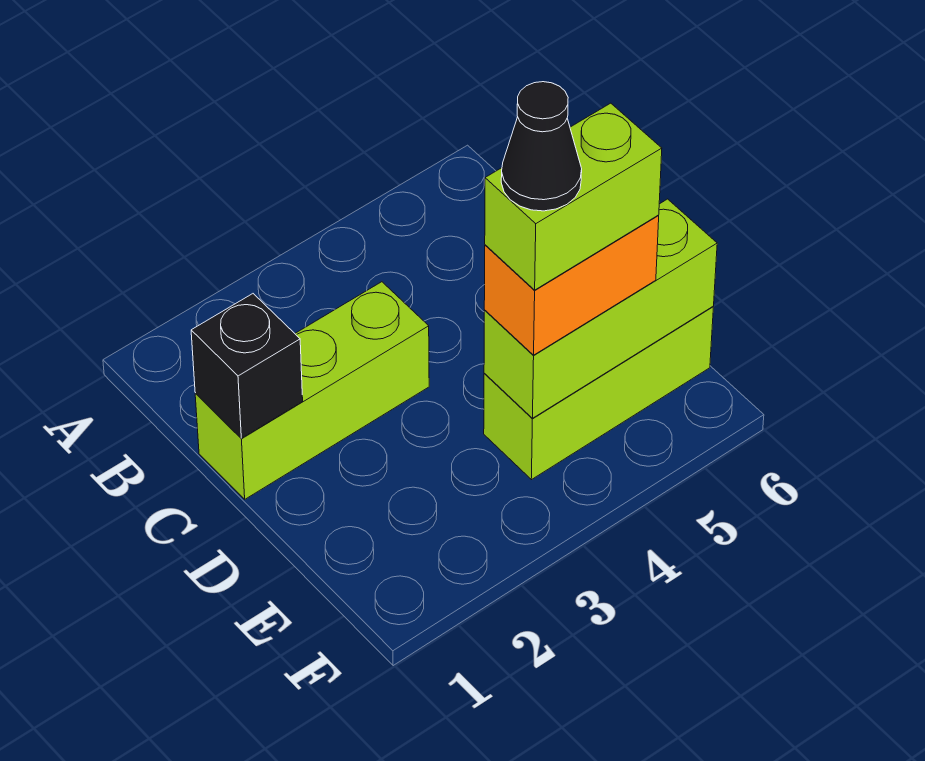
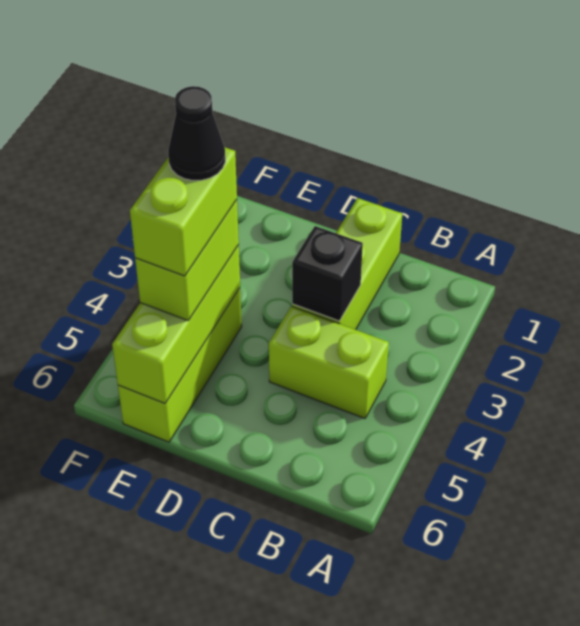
none -> lime 1x2 brick [269,306,389,419]
black 1x1 brick [191,294,303,438] -> black 1x1 brick moved to [292,226,363,321]
orange 1x2 brick [484,216,659,355] -> lime 1x2 brick [135,200,239,321]

